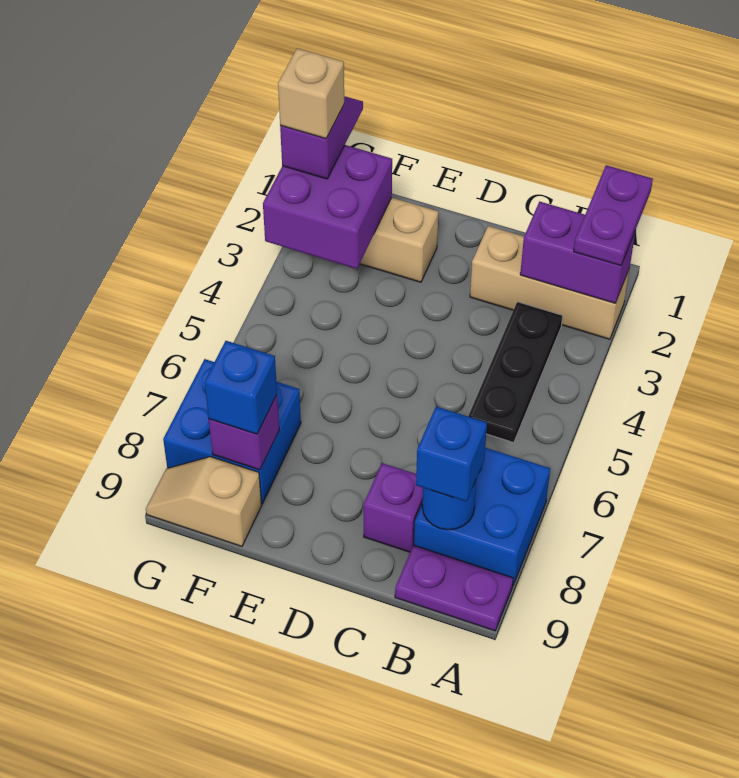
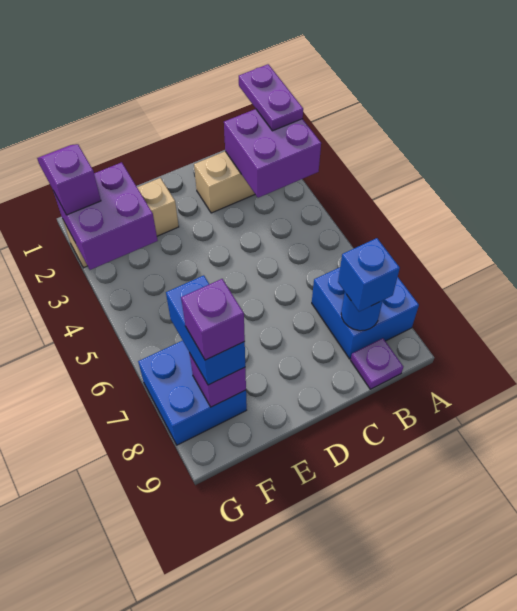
purple 1x2 brick [520,202,635,303] -> purple 2x2 brick [224,109,321,198]
purple 1x2 plate [395,545,513,631] -> purple 1x1 plate [351,338,403,389]
black 1x3 plate [468,302,563,443] -> none
purple 1x1 brick [364,463,423,552] -> purple 1x1 brick moved to [181,279,245,360]
blue 1x1 brick [205,341,277,434] -> blue 1x2 brick [166,275,245,385]
tan 1x2 slope [146,457,262,546] -> none
tan 1x1 brick [278,48,344,138] -> none

